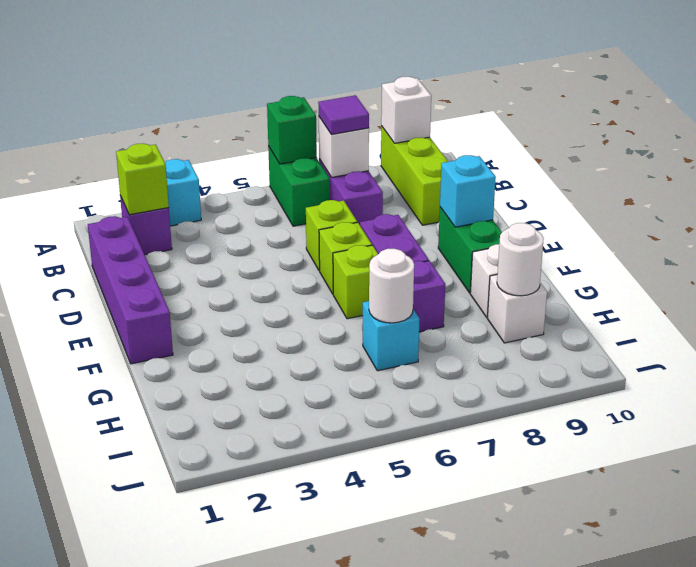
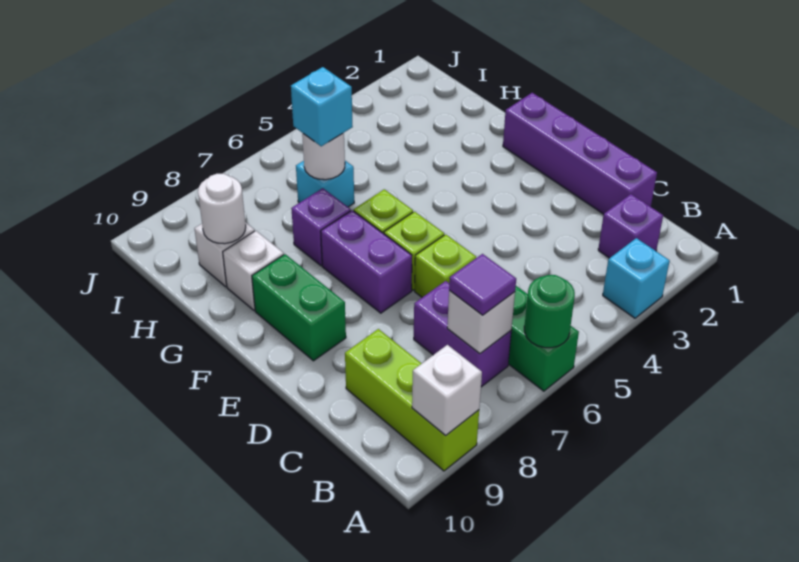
green 1x1 brick [267,96,317,164] -> green 1x1 round brick [524,275,575,348]
lime 1x1 brick [116,143,169,215] -> none
cyan 1x1 brick [440,155,496,227] -> cyan 1x1 brick moved to [291,67,353,146]

